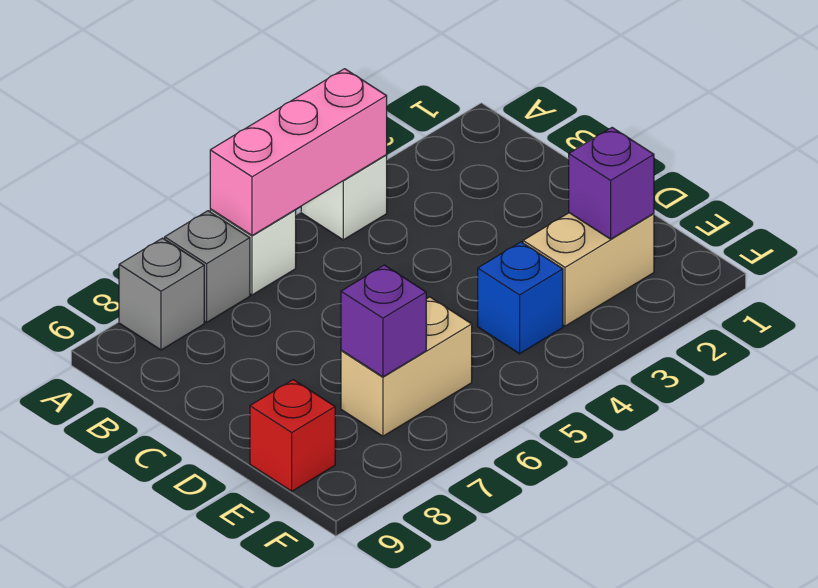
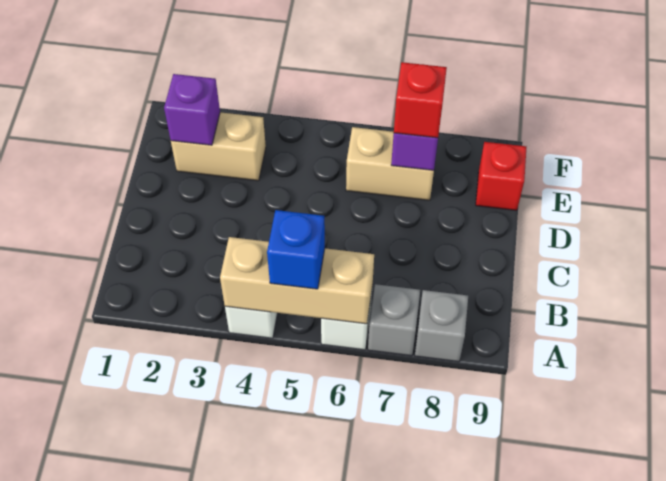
pink 1x3 brick [210,69,387,236] -> tan 1x3 brick [220,237,374,324]
blue 1x1 brick [478,242,563,354] -> blue 1x1 brick moved to [267,210,325,289]
none -> red 1x1 brick [394,62,447,138]

